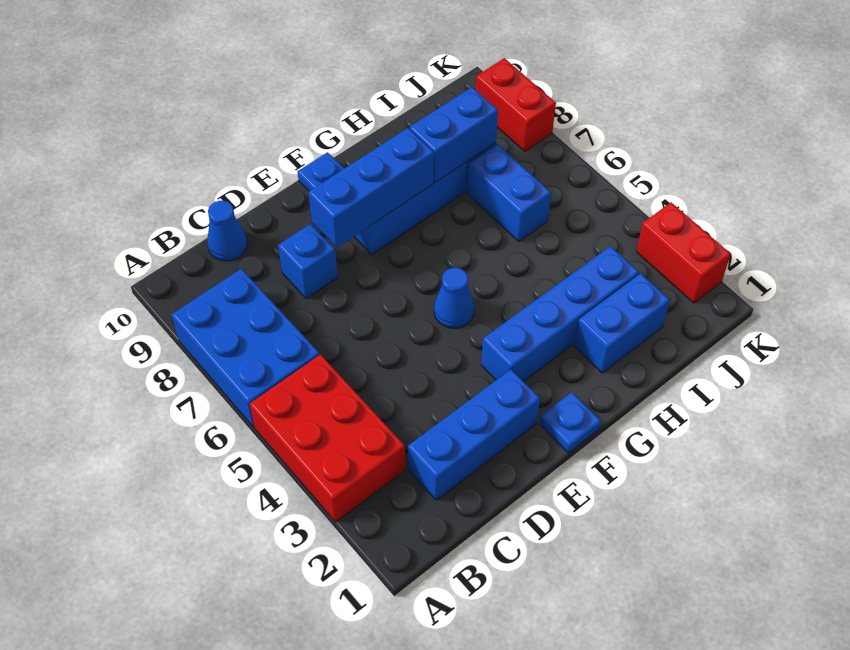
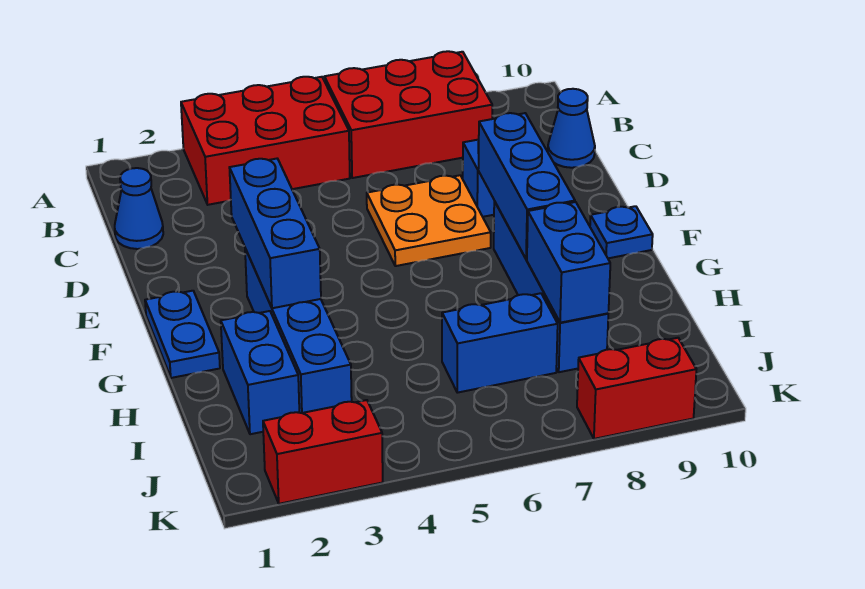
blue 2x3 brick [172,269,319,427] -> red 2x3 brick [324,51,492,178]
blue 1x3 brick [408,370,540,500] -> blue 1x3 brick moved to [229,159,321,308]
none -> orange 2x2 plate [367,175,491,266]
blue 1x1 plate [540,392,601,453] -> blue 1x2 plate [145,291,220,378]
blue 1x1 cone [434,268,474,328] -> blue 1x1 cone moved to [115,168,163,249]

